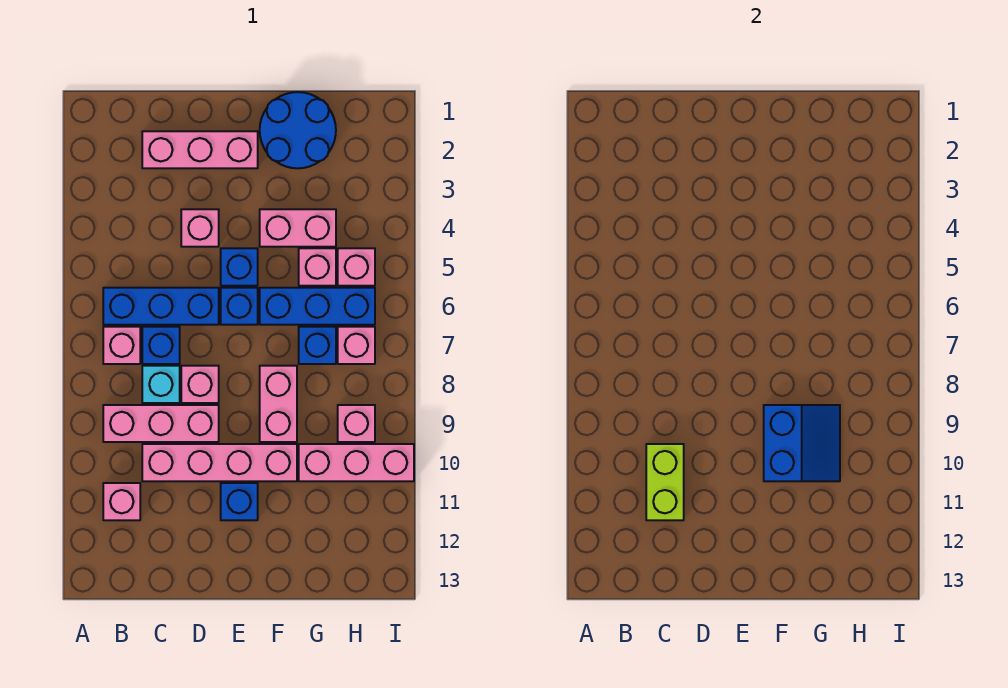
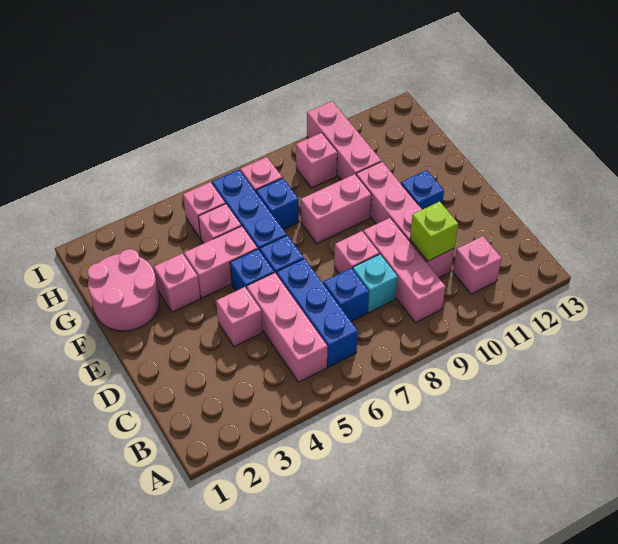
pink 1x1 brick [103,327,140,364] -> pink 1x1 brick moved to [154,253,200,312]
pink 1x3 brick [142,131,258,168] -> pink 1x3 brick moved to [247,273,327,382]
lime 1x2 brick [646,444,684,520] -> lime 1x1 brick [410,201,458,261]
blue 2x2 round brick [260,92,336,168] -> pink 2x2 round brick [87,249,159,331]
pink 1x2 brick [260,209,336,247] -> pink 1x2 brick turned to [184,226,258,298]
blue 2x2 slope [764,405,840,481] -> none

